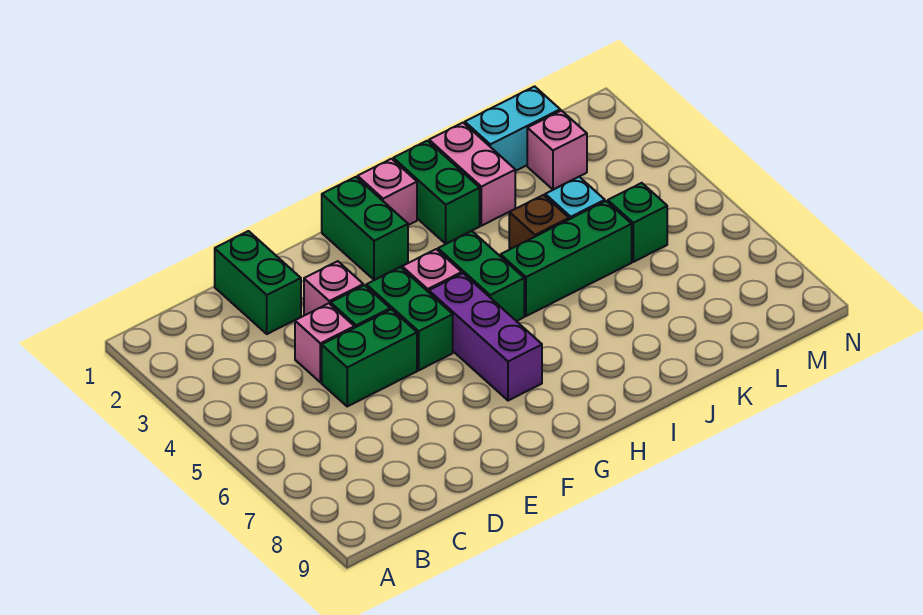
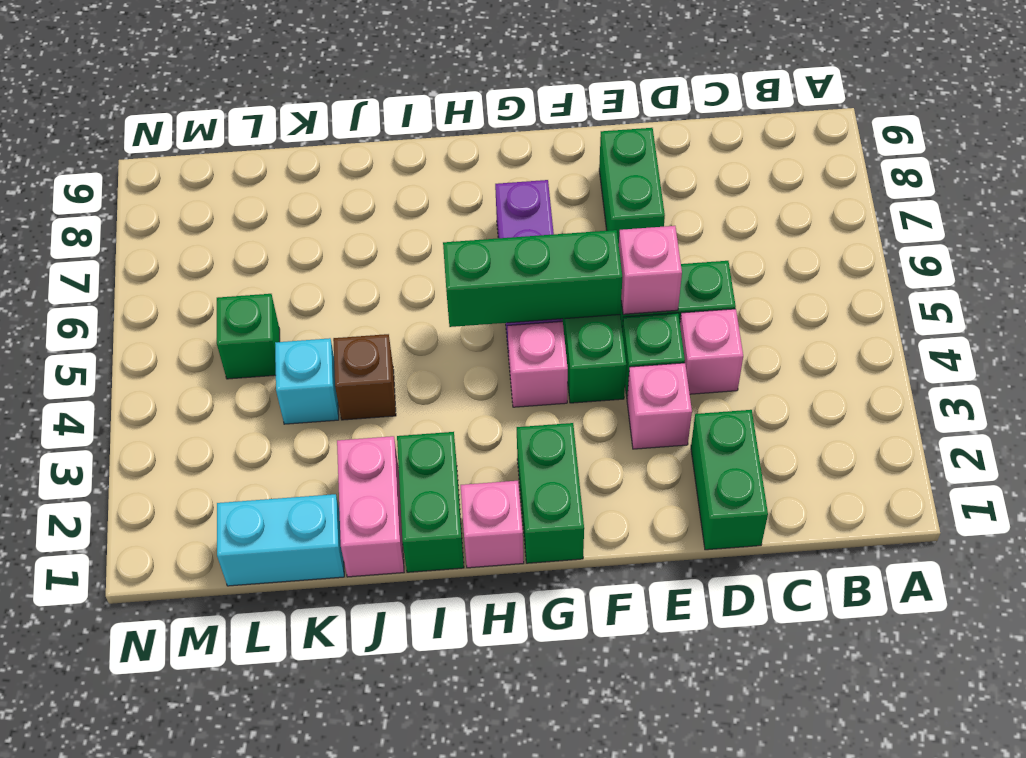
green 1x2 brick [438,231,524,321] -> green 1x2 brick moved to [599,128,665,244]
green 1x3 brick [501,201,632,316] -> green 1x3 brick moved to [443,230,622,327]
pink 1x1 brick [527,111,587,190] -> pink 1x1 brick moved to [619,226,682,314]

